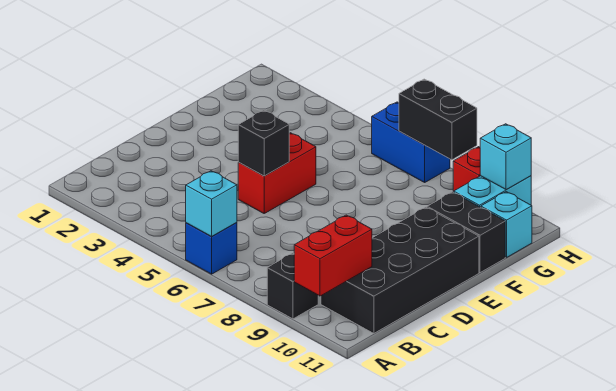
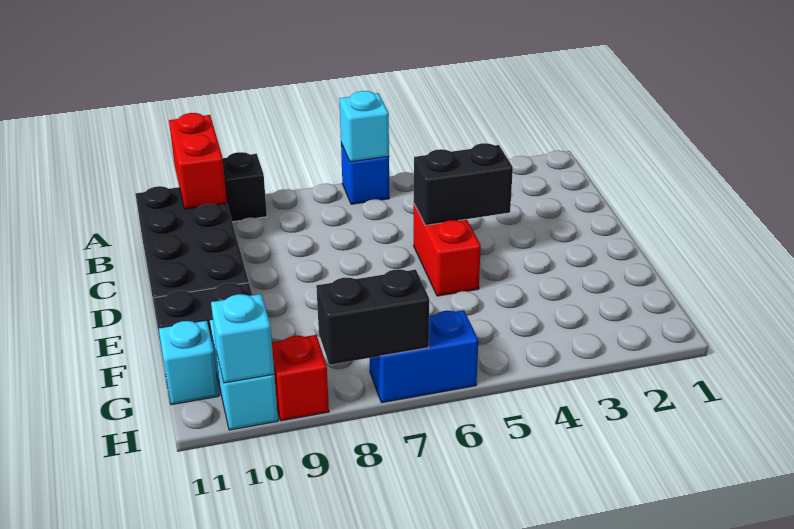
black 1x1 brick [238,110,289,176] -> black 1x2 brick [414,143,513,225]

